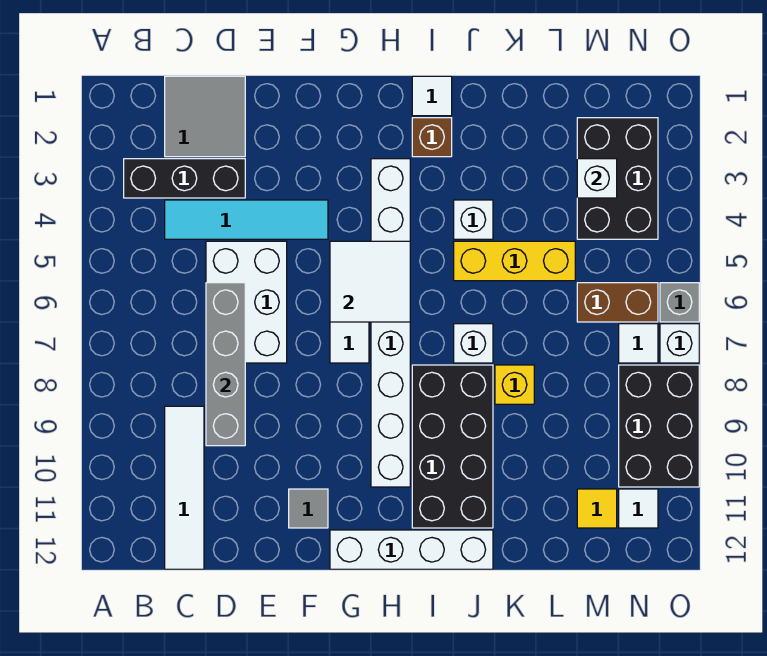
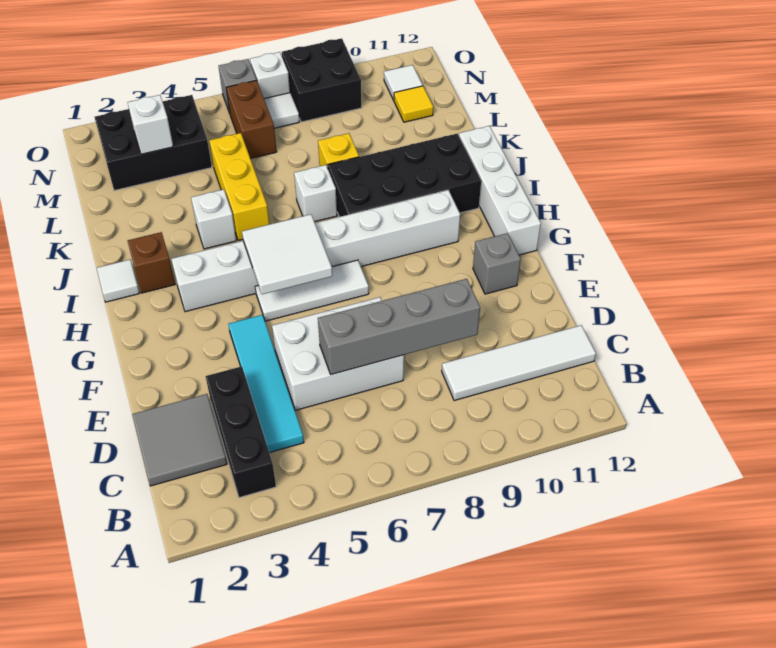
grey 1x1 tile [289,489,328,528] -> grey 1x1 brick [473,233,521,294]
black 2x3 brick [619,365,699,487] -> black 2x2 brick [282,38,362,122]

